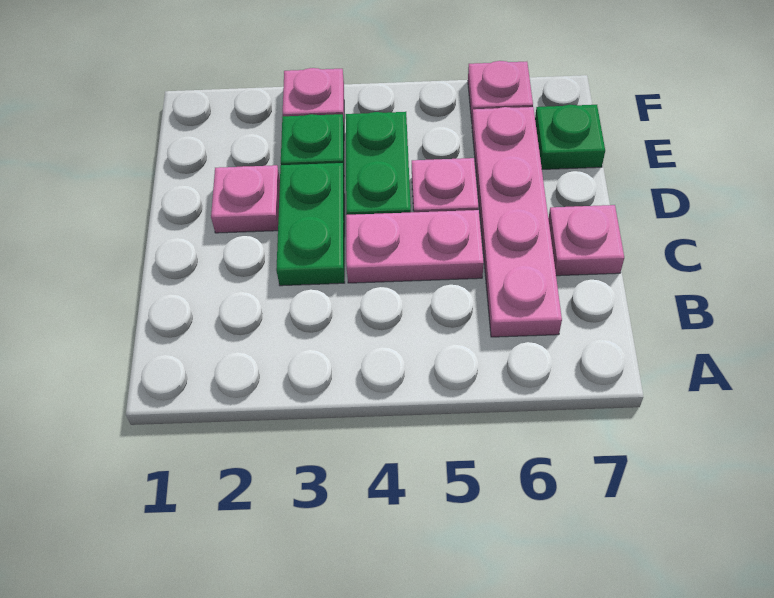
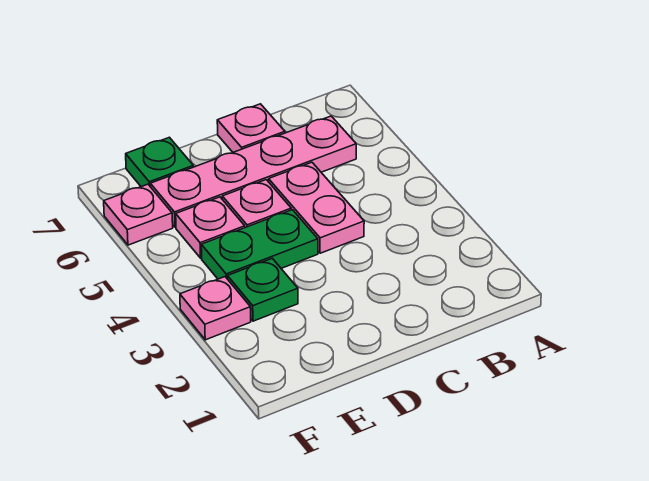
green 1x2 plate [276,163,345,286] -> none
pink 1x1 plate [211,165,280,233] -> pink 1x1 plate moved to [176,197,245,258]

